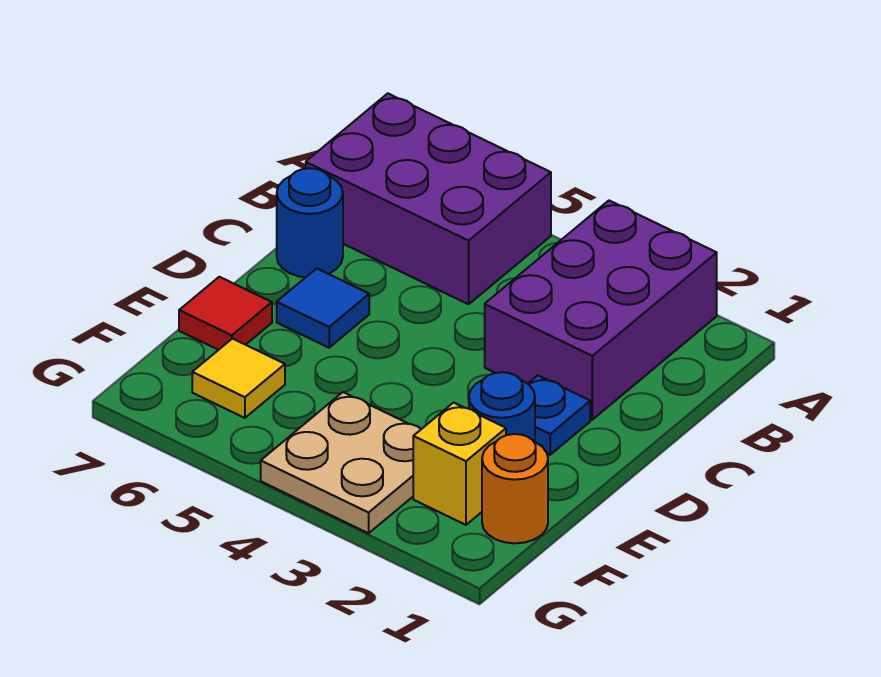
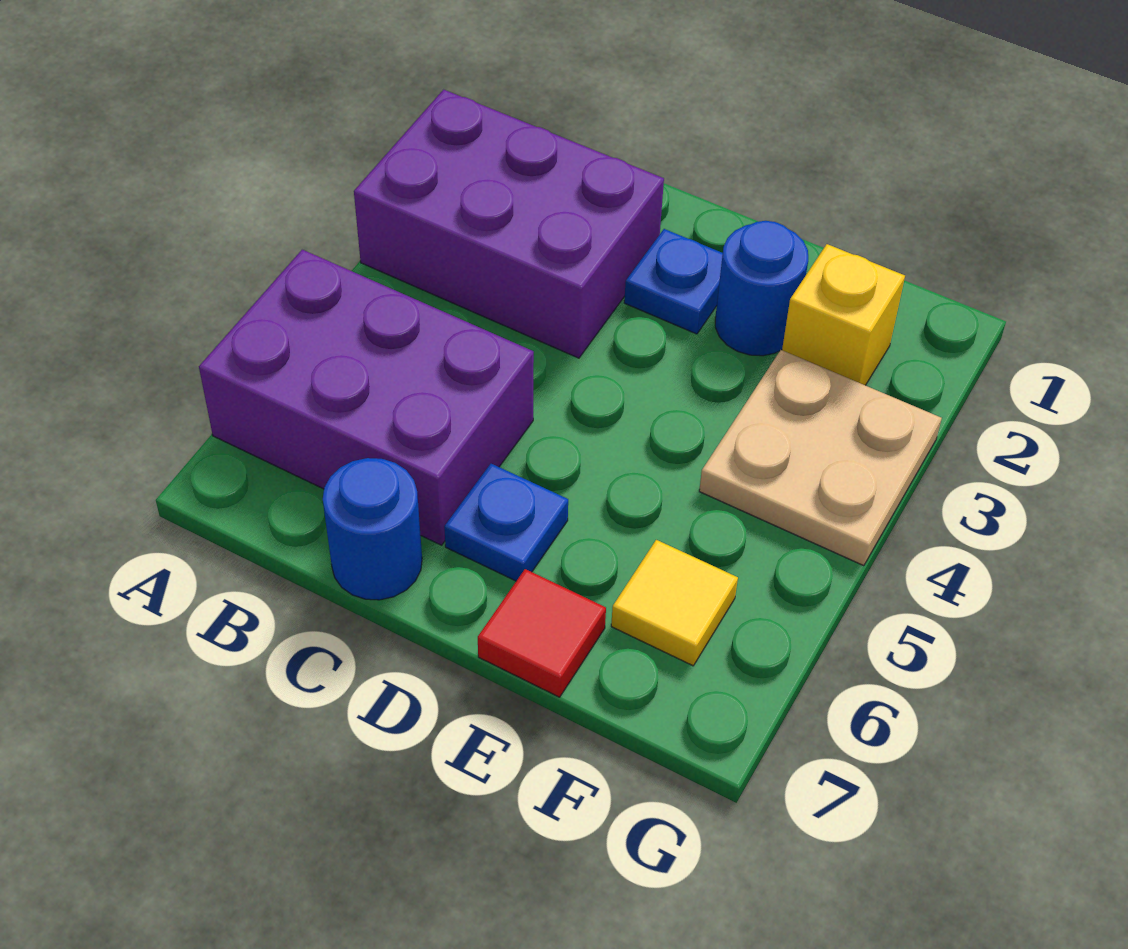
purple 2x3 brick [306,93,551,304] -> purple 2x3 brick turned to [199,250,534,545]
blue 1x1 tile [277,268,369,348] -> blue 1x1 plate [444,464,568,581]
orange 1x1 round brick [482,434,548,543] -> none

